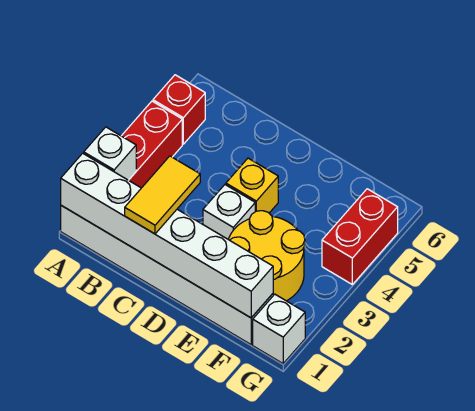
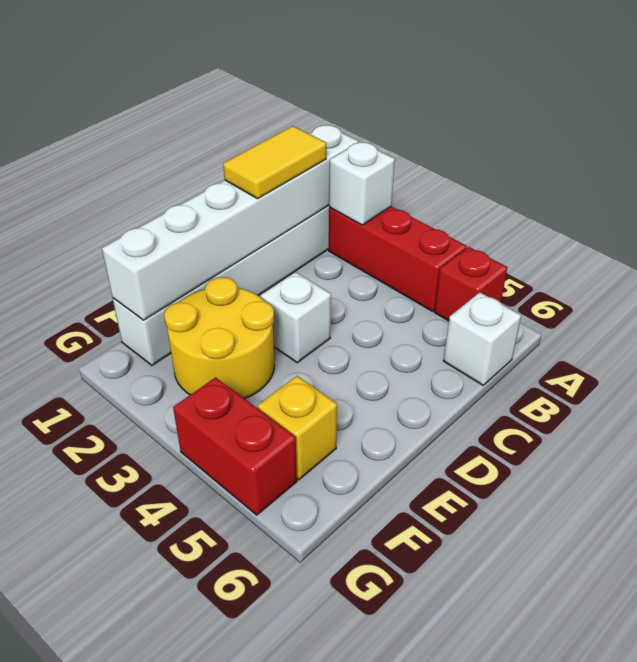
yellow 1x2 tile [125,156,200,234] -> yellow 1x2 tile turned to [223,126,326,199]
yellow 1x1 brick [226,158,278,213] -> yellow 1x1 brick moved to [257,376,337,480]
white 1x1 brick [253,294,305,364] -> white 1x1 brick moved to [444,292,521,385]

